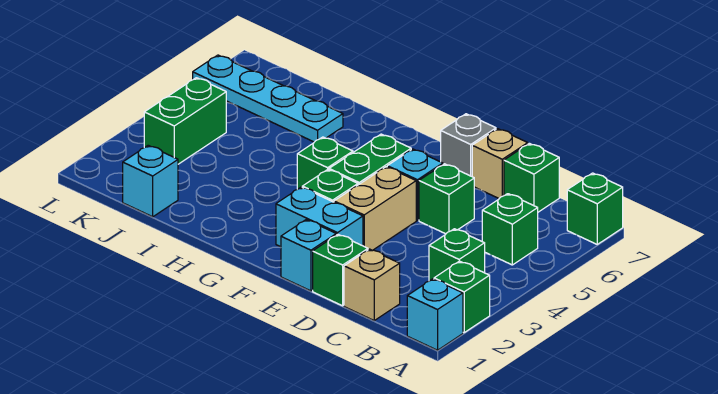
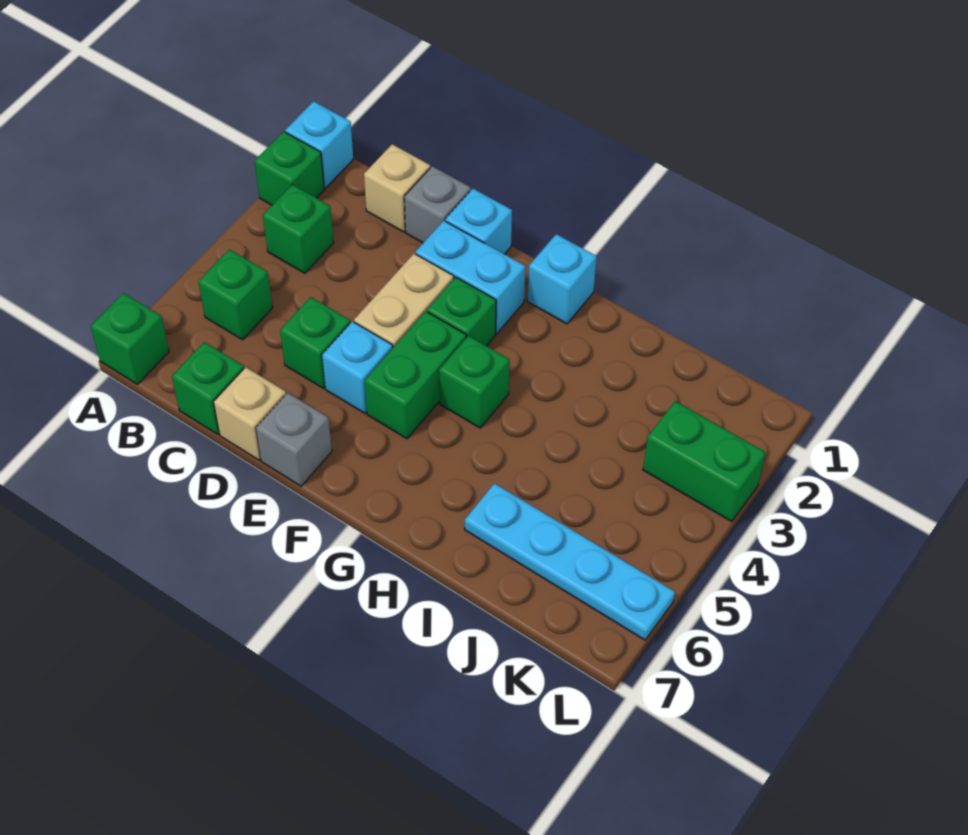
green 1x1 brick [313,235,368,306] -> grey 1x1 brick [404,166,471,243]
cyan 1x1 brick [123,145,178,217] -> cyan 1x1 brick moved to [527,234,597,324]
green 1x2 brick [144,78,226,164] -> green 1x2 brick turned to [643,401,766,521]

